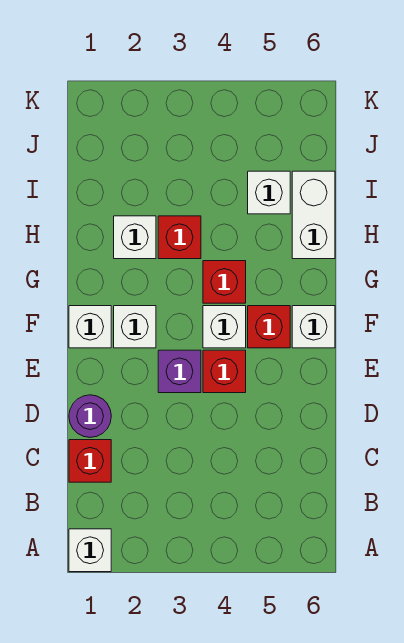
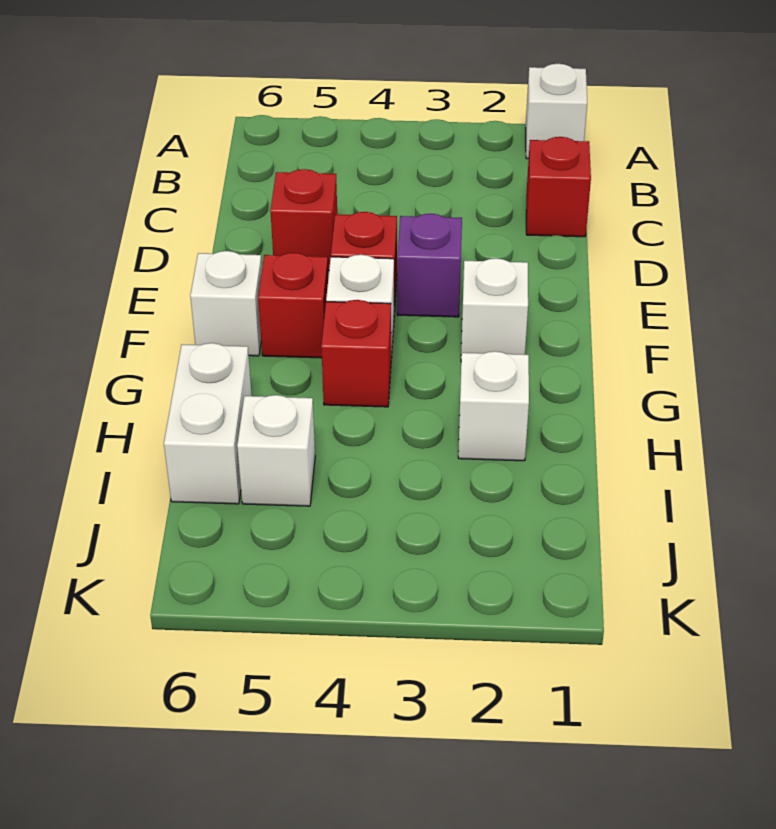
purple 1x1 round brick [69,395,111,437] -> none
white 1x1 brick [69,306,111,348] -> none
red 1x1 brick [158,216,201,259] -> red 1x1 brick moved to [270,169,337,271]

